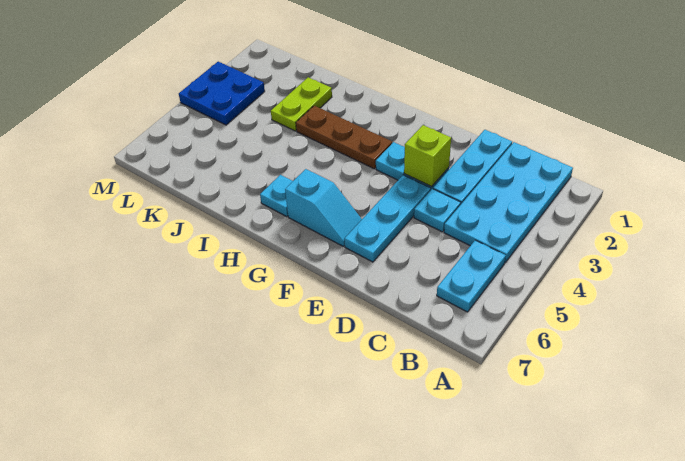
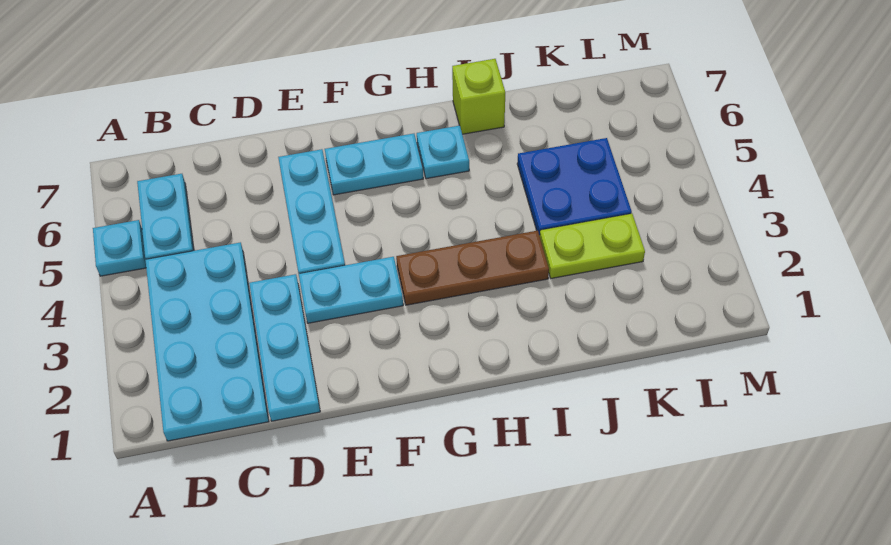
cyan 1x1 plate [414,189,461,232] -> cyan 1x1 plate moved to [93,220,146,276]
lime 1x1 brick [404,125,451,187] -> lime 1x1 brick moved to [452,59,505,134]
cyan 1x2 slope [285,169,362,246] -> cyan 1x2 plate [325,134,423,195]
lime 1x2 plate [271,77,332,131] -> lime 1x2 plate turned to [540,213,645,278]
blue 2x2 plate [179,62,265,125] -> blue 2x2 plate moved to [517,138,632,236]

